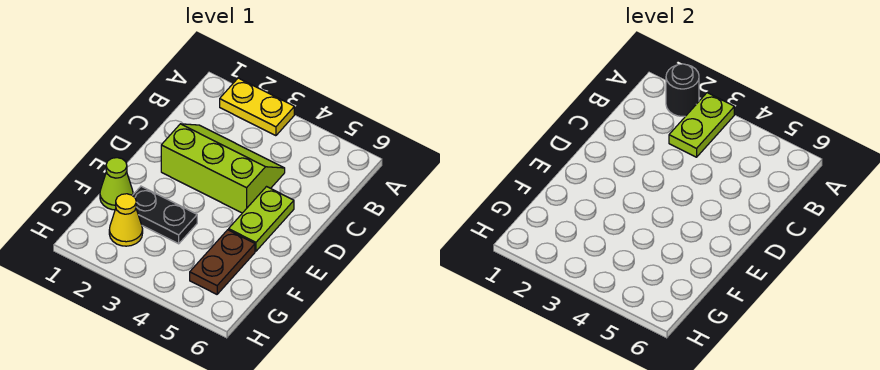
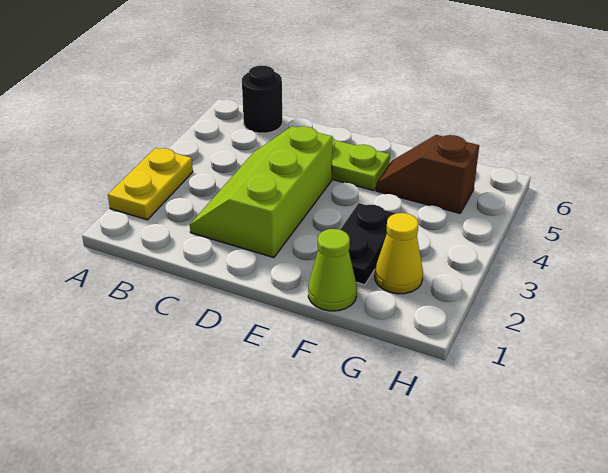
black 1x1 round brick [666,64,699,116] -> black 1x1 round brick moved to [242,66,282,133]
lime 1x2 plate [669,93,734,157] -> none
brown 1x2 plate [190,230,255,294] -> brown 1x2 slope [376,135,479,213]

